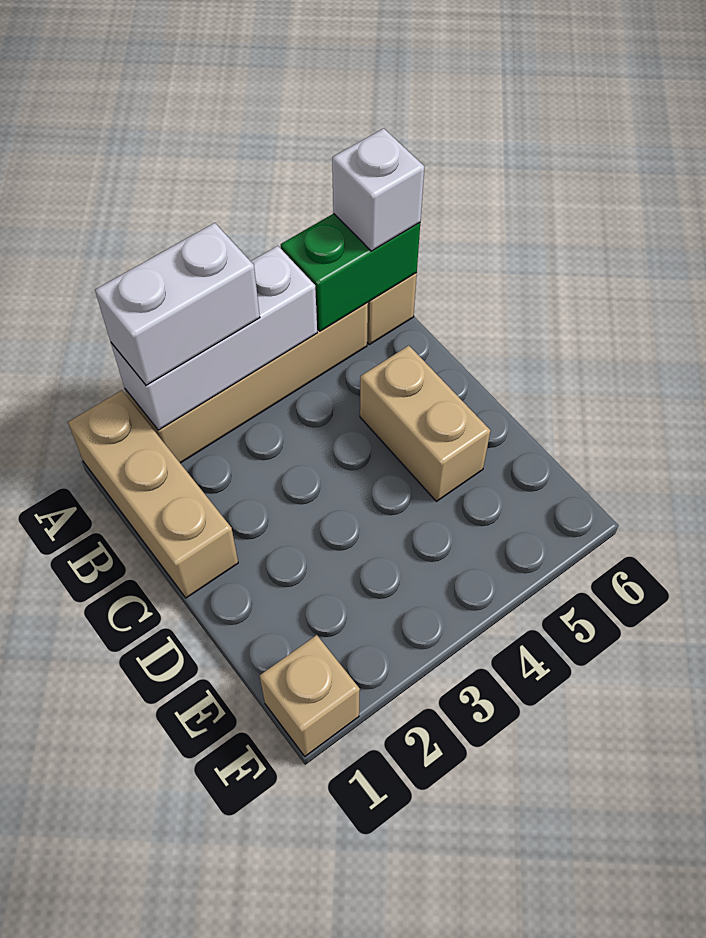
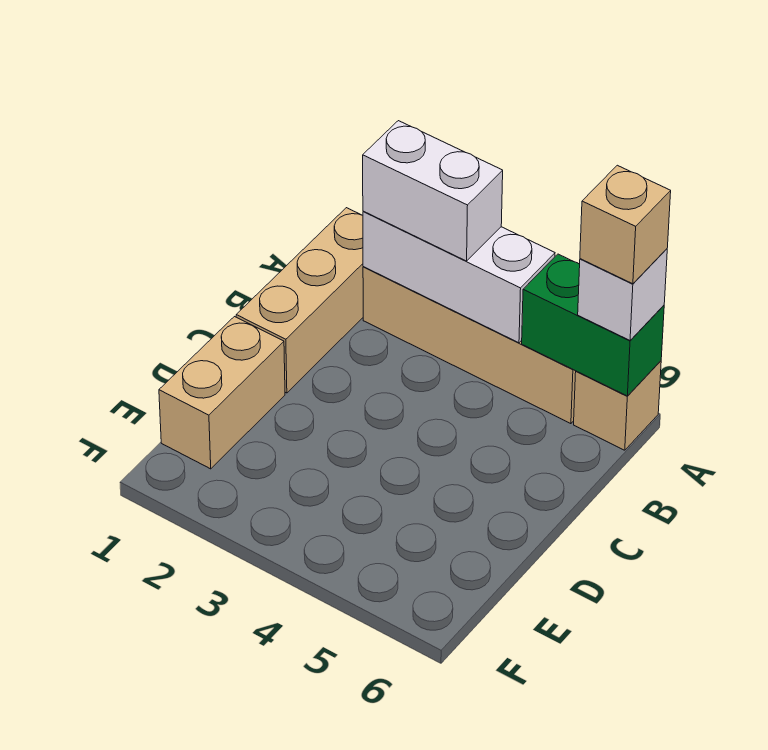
tan 1x2 brick [360,346,490,501] -> tan 1x2 brick moved to [159,317,285,469]
tan 1x1 brick [260,635,360,756] -> tan 1x1 brick moved to [580,165,671,284]

